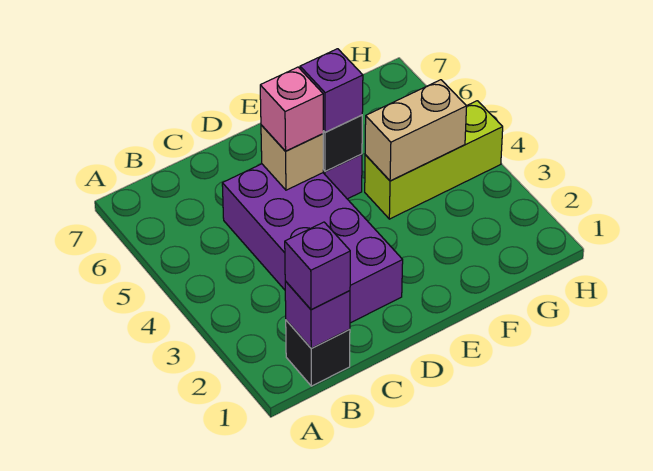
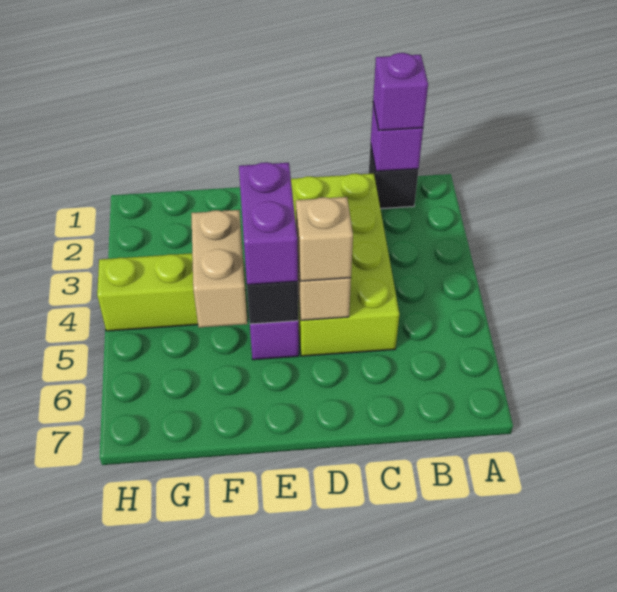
purple 2x4 brick [222,164,403,323] -> lime 2x4 brick [291,173,399,356]
pink 1x1 brick [260,67,323,151] -> tan 1x1 brick [296,197,353,281]
purple 1x1 brick [300,49,363,132] -> purple 1x2 brick [239,162,298,285]
tan 1x2 brick [365,80,467,181] -> tan 1x2 brick turned to [191,210,247,327]

